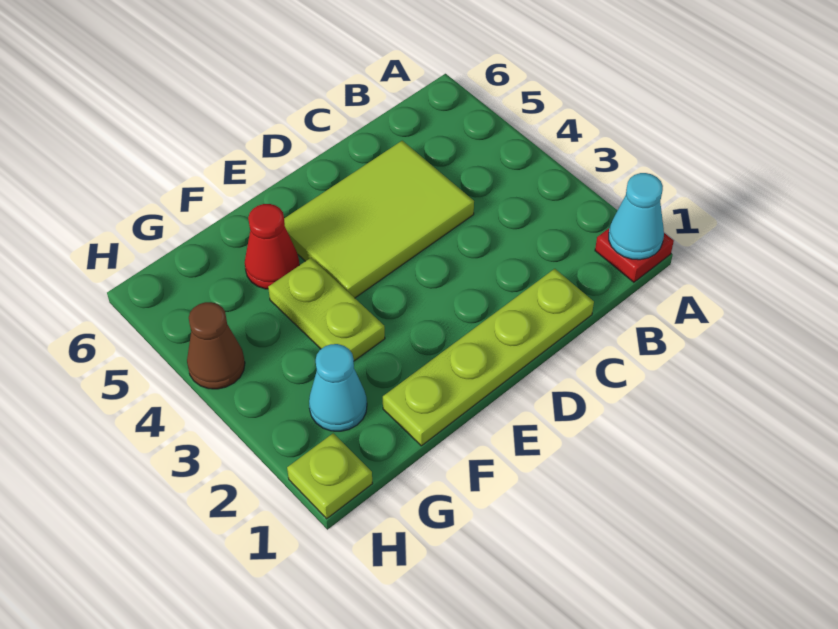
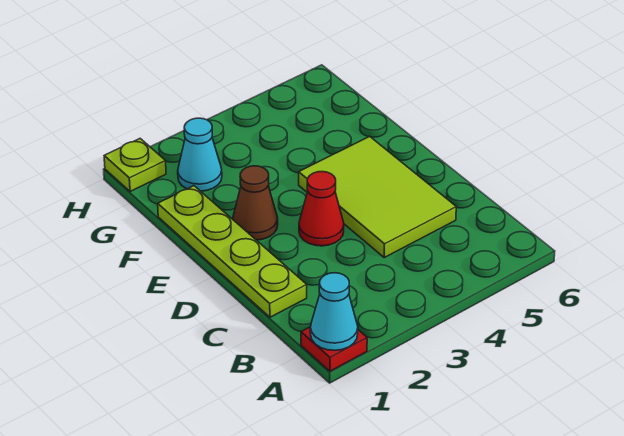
lime 1x2 plate [268,258,385,361] -> none
red 1x1 cone [245,204,299,289] -> red 1x1 cone moved to [299,172,344,246]
brown 1x1 cone [187,302,245,389] -> brown 1x1 cone moved to [233,166,278,240]

